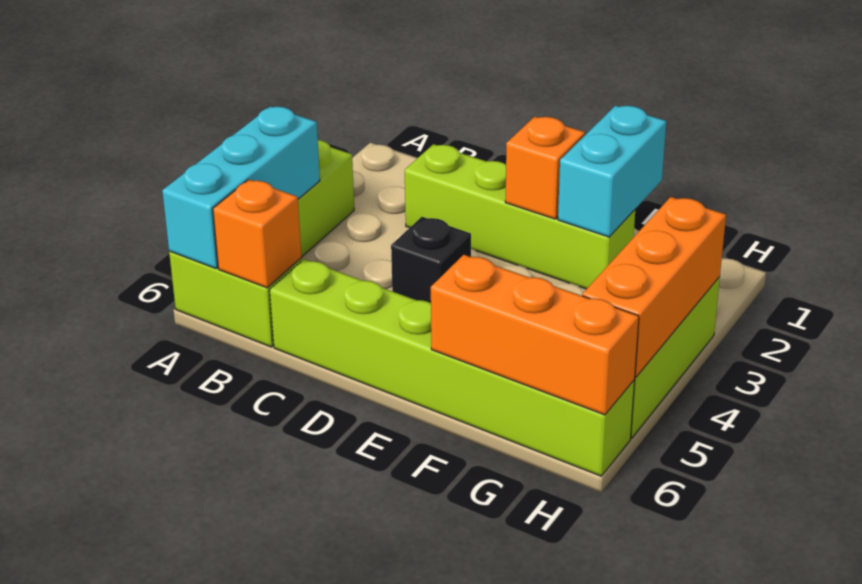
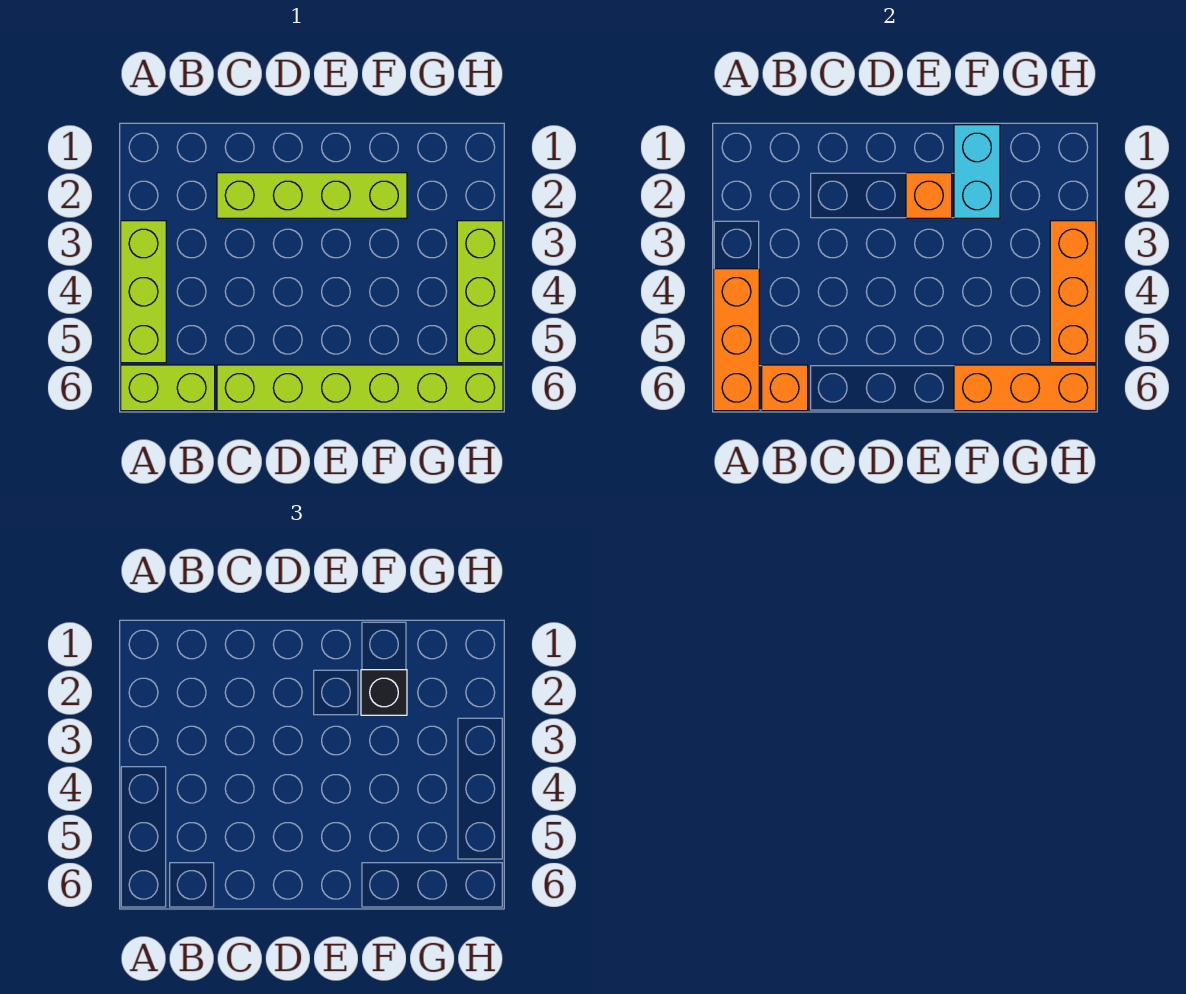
cyan 1x3 brick [162,107,320,268] -> orange 1x3 brick [714,269,759,411]
black 1x1 brick [391,217,471,303] -> black 1x1 brick moved to [361,670,407,715]

